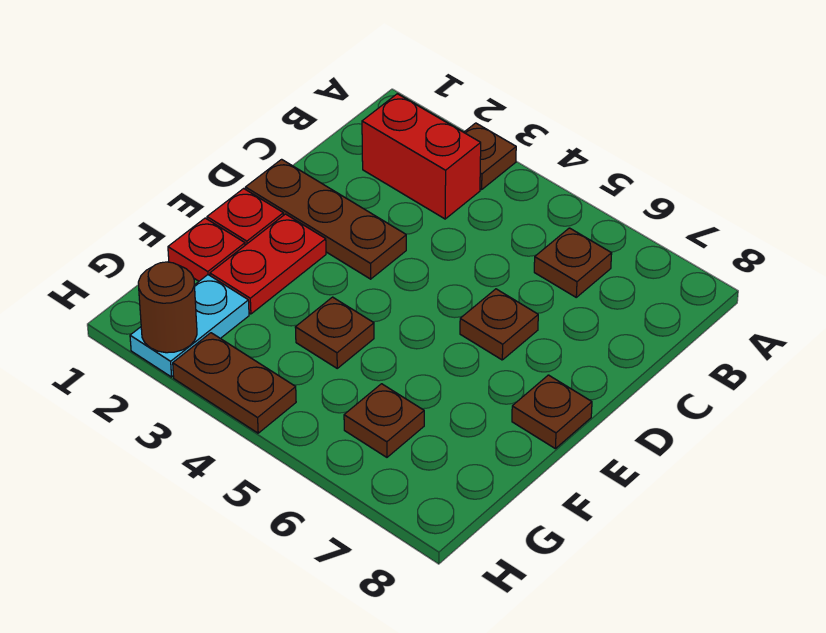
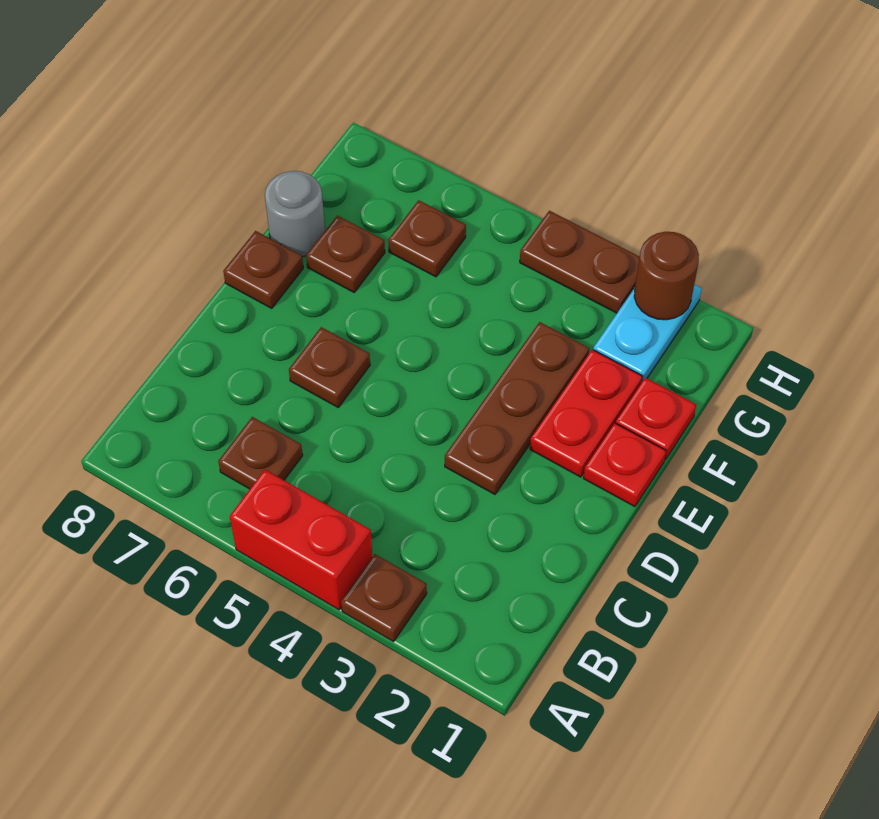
red 1x2 brick [362,94,481,219] -> red 1x2 brick moved to [230,470,372,610]
brown 1x3 plate [245,159,406,279] -> brown 1x3 plate turned to [445,322,589,494]
brown 1x1 plate [295,297,374,368] -> brown 1x1 plate moved to [306,216,385,292]
none -> grey 1x1 round brick [265,171,325,257]

